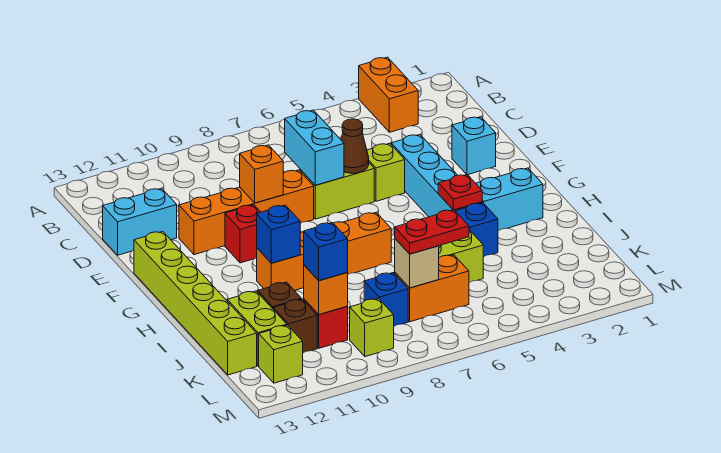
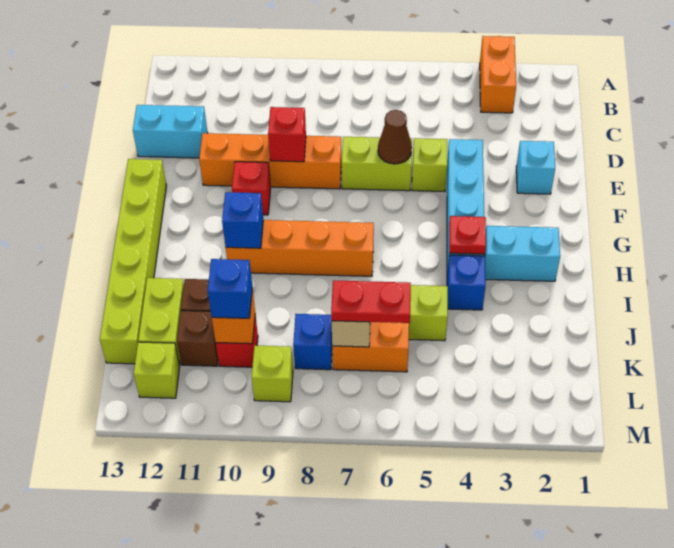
cyan 1x2 brick [285,110,344,185] -> none
orange 1x1 brick [240,145,283,203] -> red 1x1 brick [268,107,306,162]

